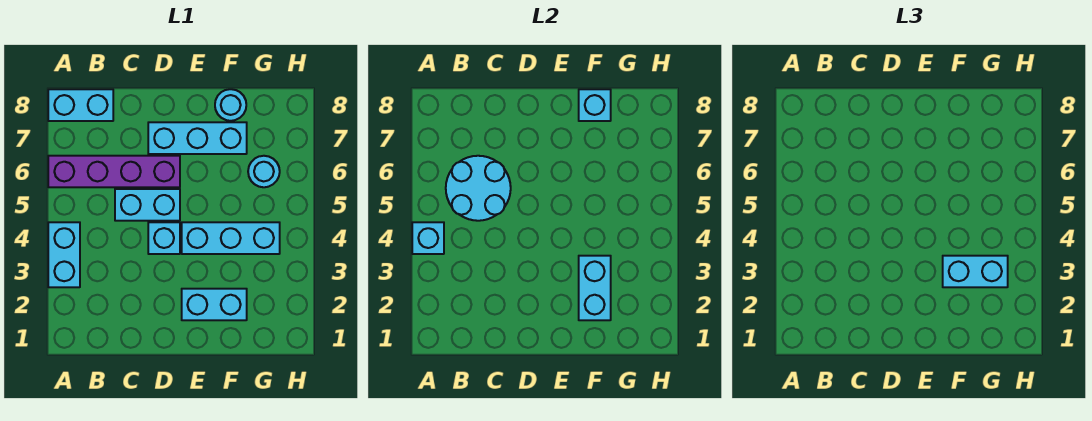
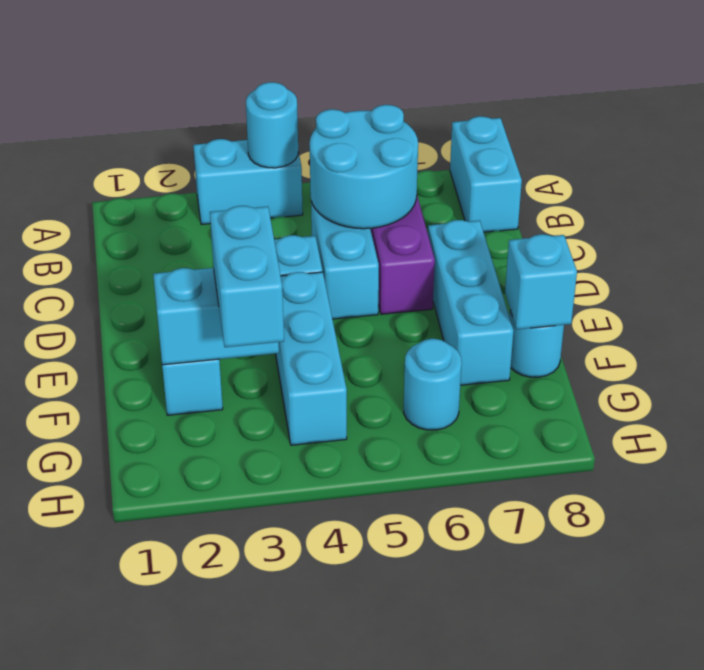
cyan 1x1 brick [412,222,444,254] -> cyan 1x1 round brick [246,82,298,168]

